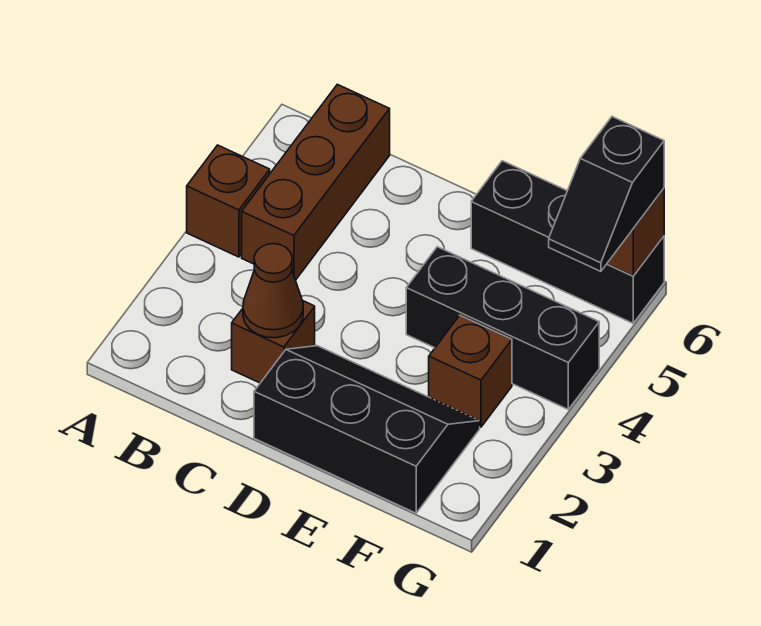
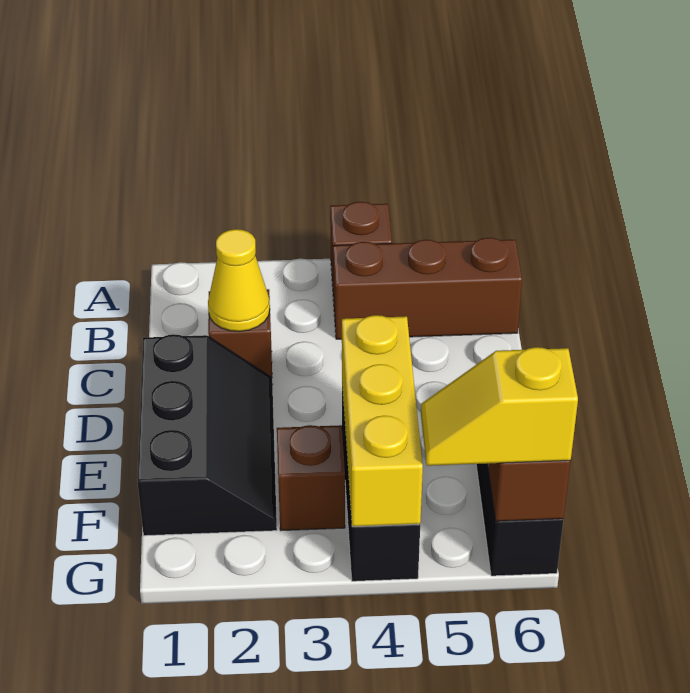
brown 1x1 cone [243,244,303,338] -> yellow 1x1 cone [208,229,270,332]
none -> yellow 1x3 brick [342,315,423,527]
black 1x2 slope [549,117,664,271] -> yellow 1x2 slope [421,347,578,466]

